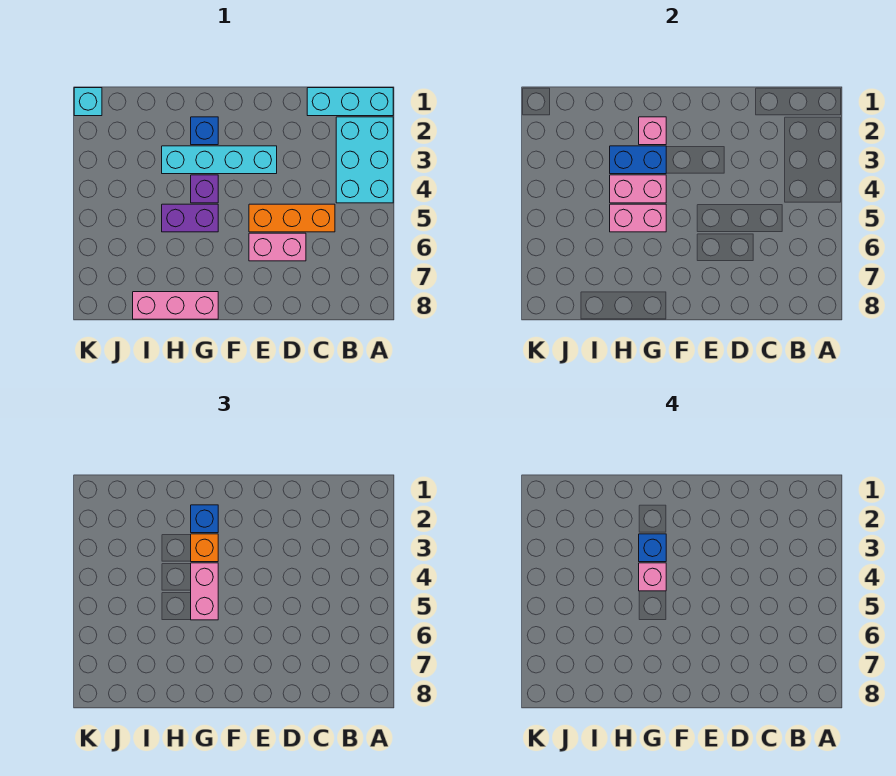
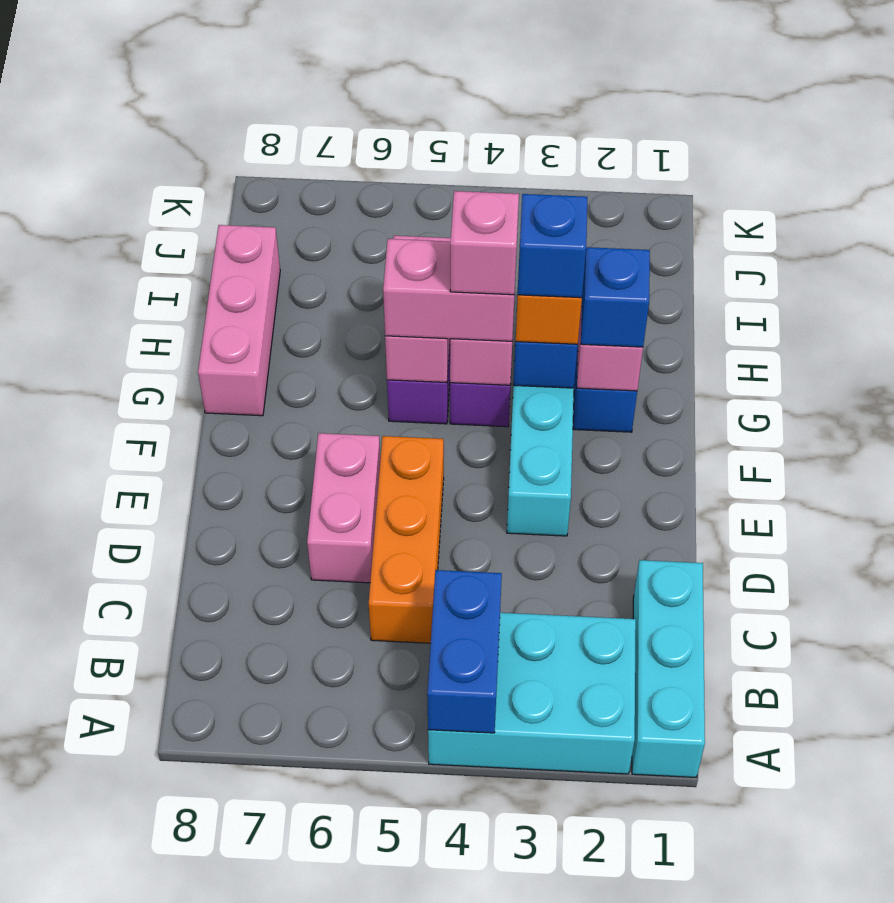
none -> blue 1x2 brick [427,570,502,733]
cyan 1x1 brick [74,88,102,116] -> none

